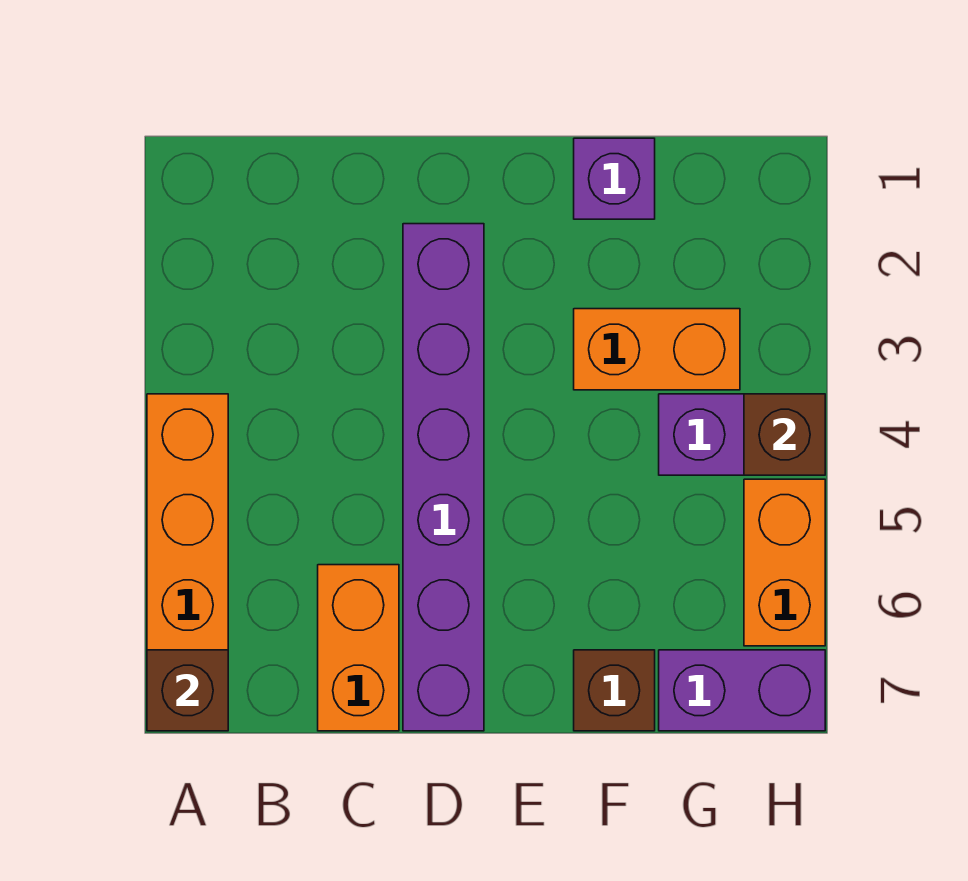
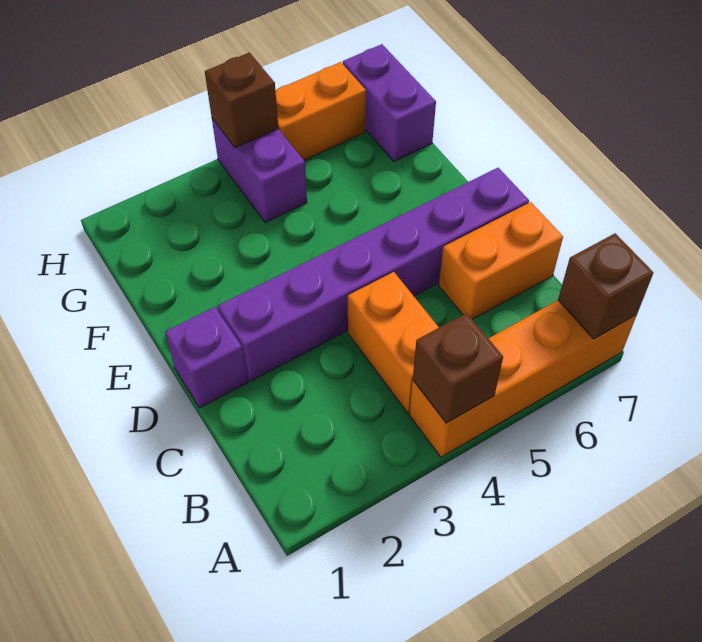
purple 1x1 brick [574,138,655,219] -> purple 1x1 brick moved to [165,307,248,408]
orange 1x2 brick [574,309,740,390] -> orange 1x2 brick moved to [348,272,439,413]
brown 1x1 brick [574,650,655,731] -> brown 1x1 brick moved to [413,313,503,423]

